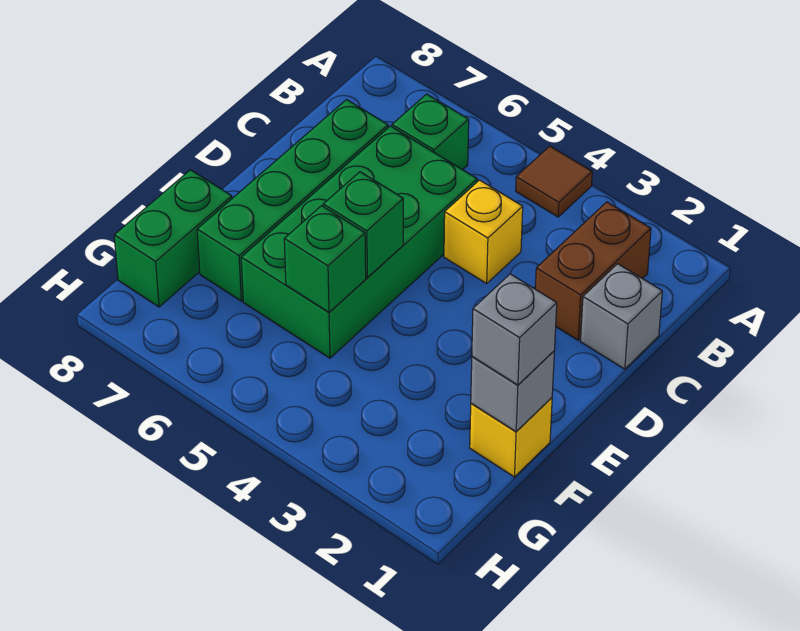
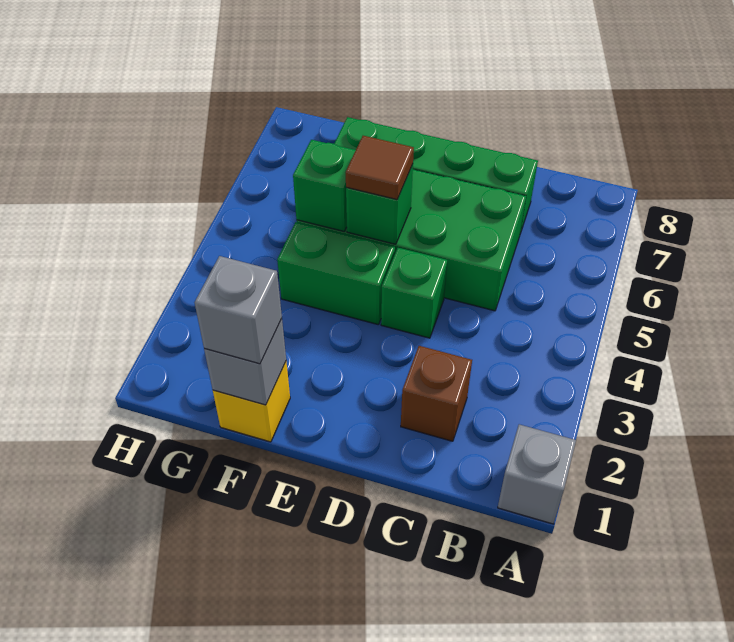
brown 1x1 tile [516,146,592,217] -> brown 1x1 tile moved to [346,136,414,200]
brown 1x2 brick [535,202,651,340] -> brown 1x1 brick [401,346,472,441]
green 1x1 brick [392,94,469,170] -> green 1x1 brick moved to [381,248,447,338]
grey 1x1 brick [580,264,662,369] -> grey 1x1 brick moved to [498,424,576,524]
yellow 1x1 brick [444,180,523,283] -> none
green 1x2 brick [114,170,232,307] -> green 1x2 brick moved to [277,222,395,325]

